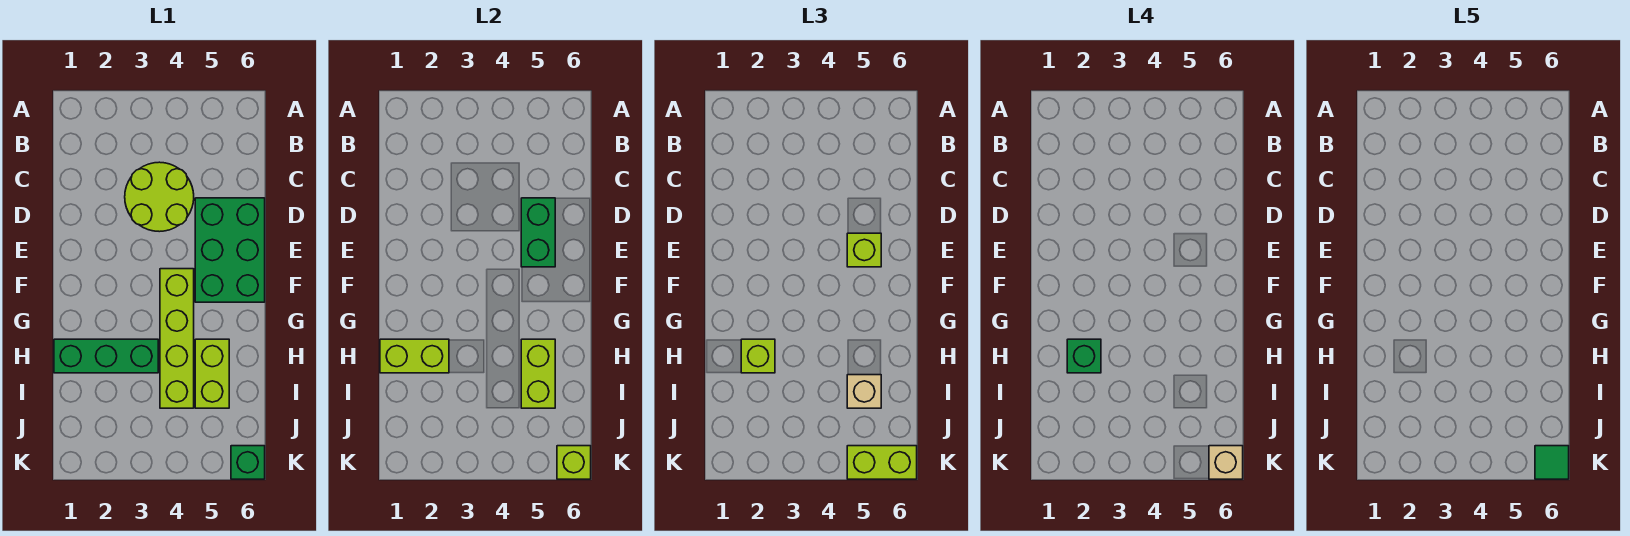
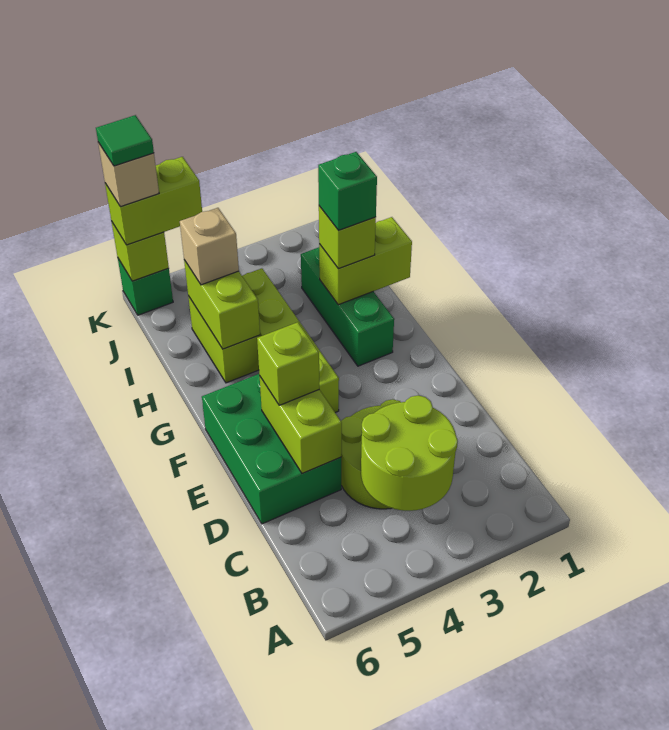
none -> lime 2x2 round brick [361,395,458,511]
green 1x2 brick [521,198,555,267] -> lime 1x2 brick [260,377,342,474]
green 1x3 brick [54,339,158,373] -> green 1x3 brick turned to [301,248,394,366]

